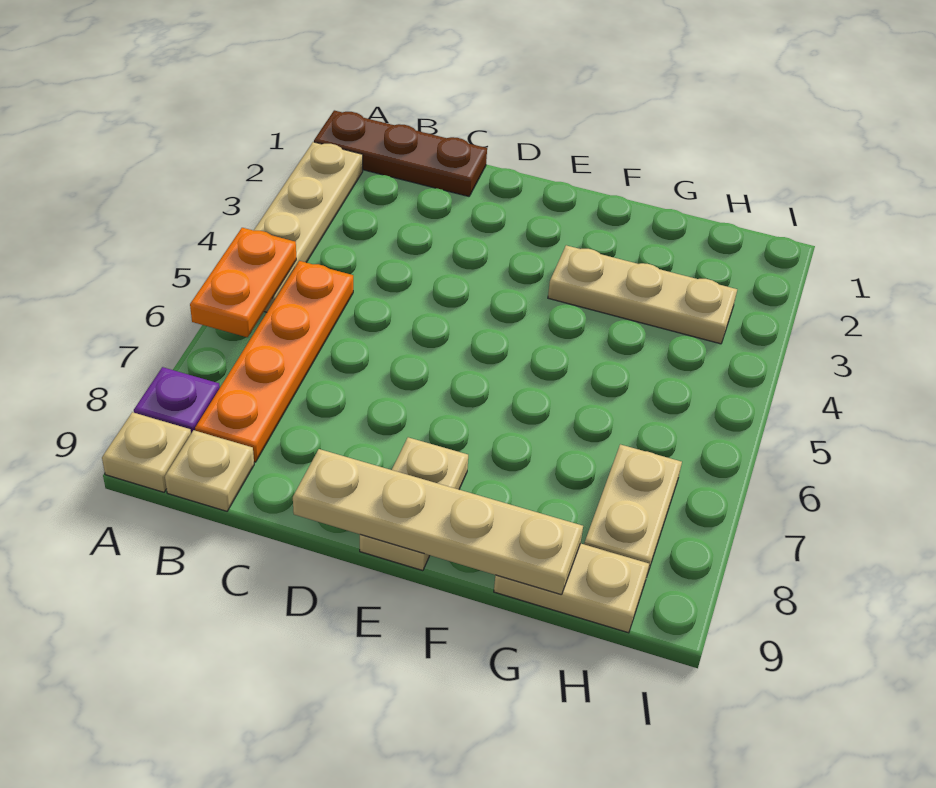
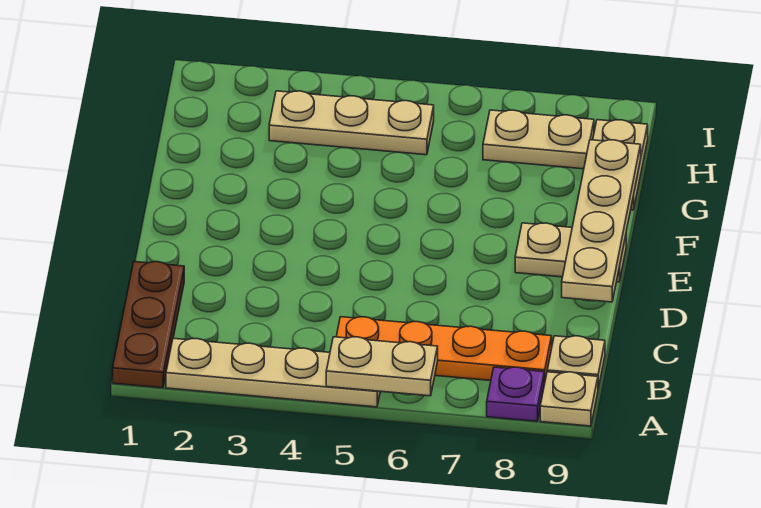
orange 1x2 plate [190,228,296,337] -> tan 1x2 plate [326,337,438,396]
tan 1x3 plate [548,245,737,344] -> tan 1x3 plate turned to [269,91,434,155]

